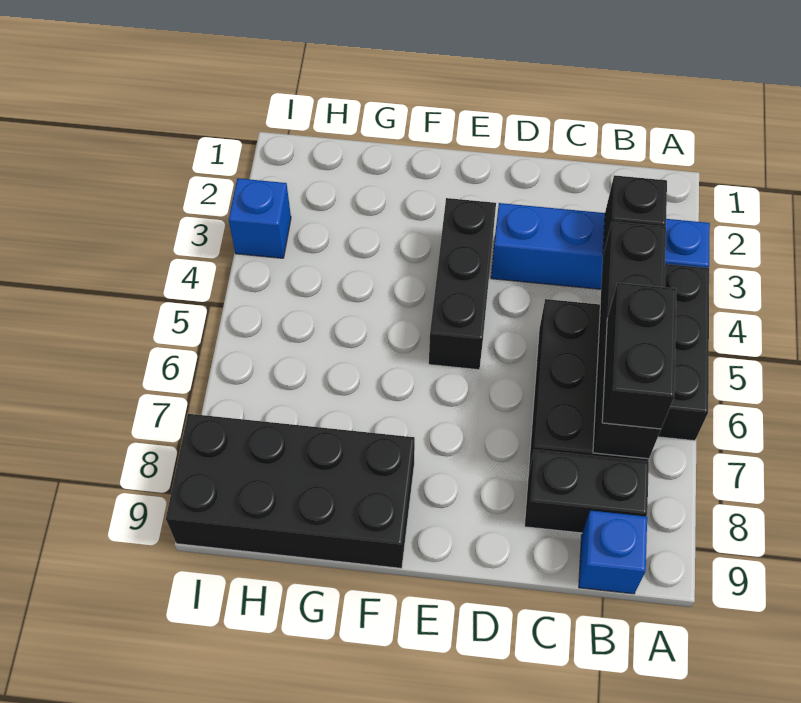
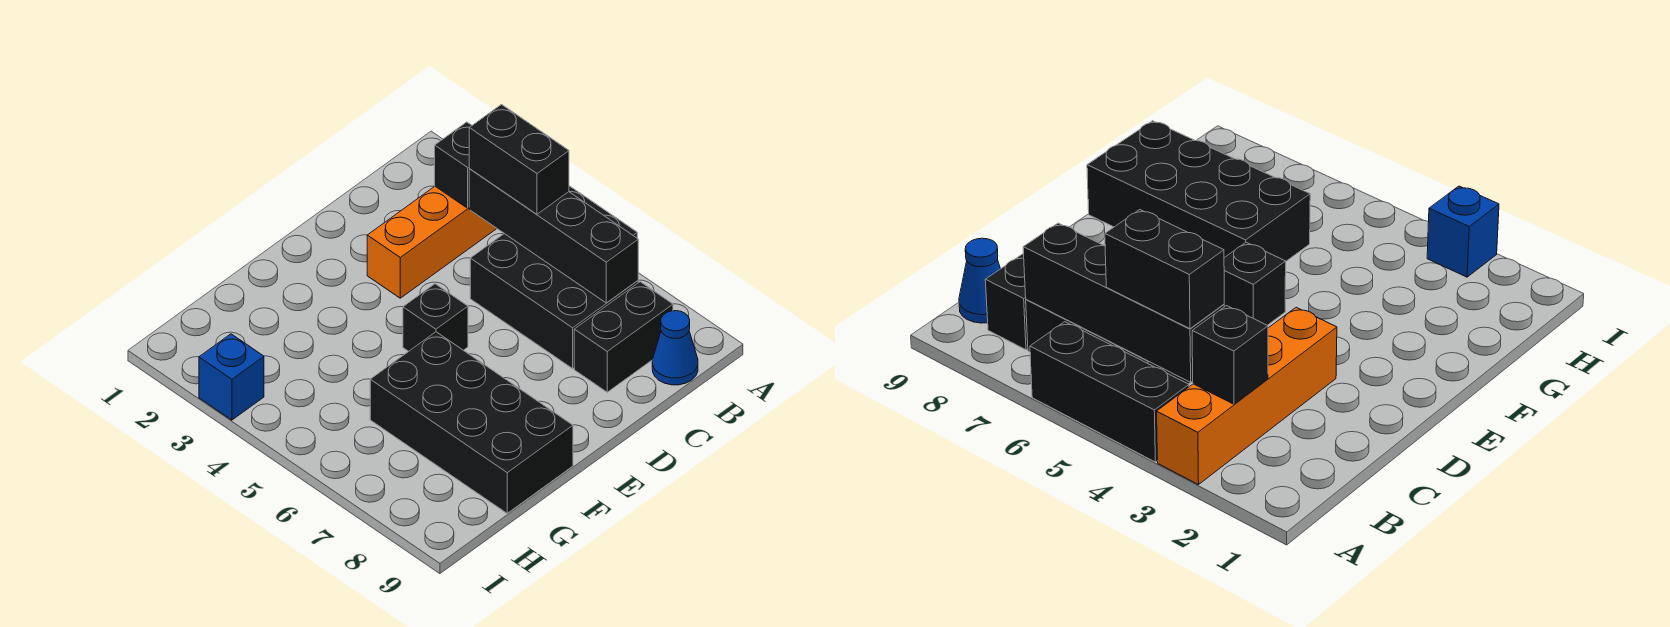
blue 1x4 brick [491,203,710,289] -> orange 1x4 brick [367,186,497,298]
black 1x2 brick [602,283,676,429] -> black 1x2 brick moved to [469,105,569,214]
blue 1x1 brick [579,511,647,594] -> blue 1x1 cone [652,311,698,385]
black 1x3 brick [429,198,496,370] -> black 1x1 brick [403,284,468,351]
black 2x4 brick [166,414,415,568] -> black 2x4 brick turned to [370,332,573,513]

